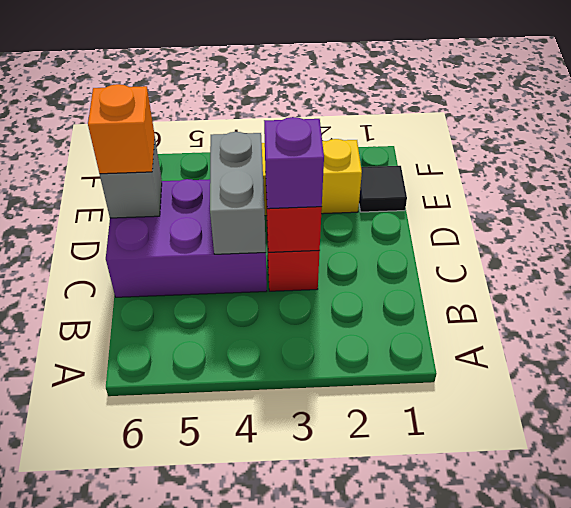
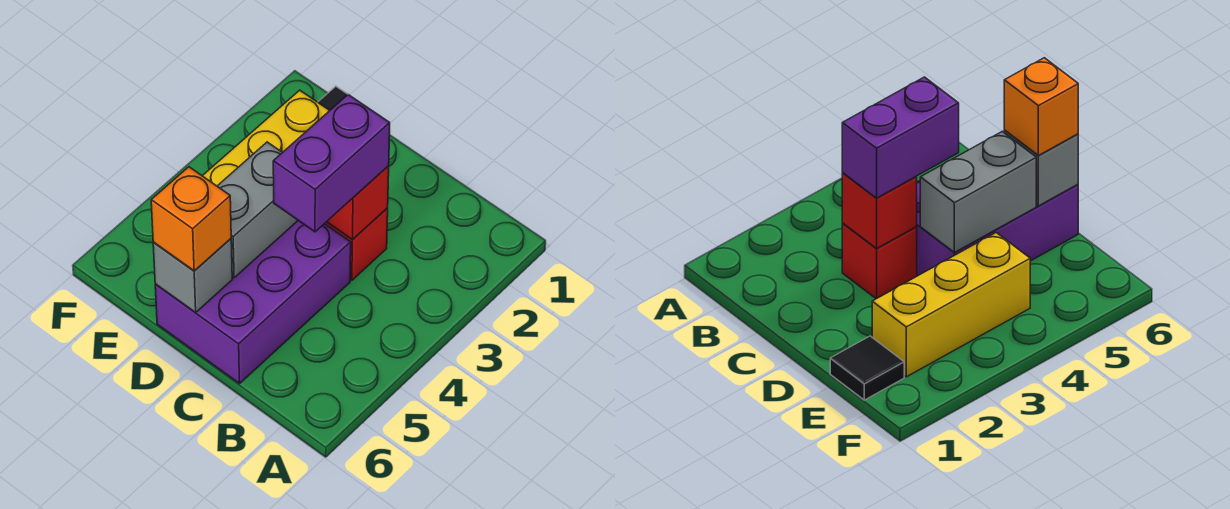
purple 1x1 brick [264,117,324,209] -> purple 1x2 brick [273,95,390,232]
grey 1x2 brick [210,132,266,254] -> grey 1x2 brick turned to [217,142,298,278]

